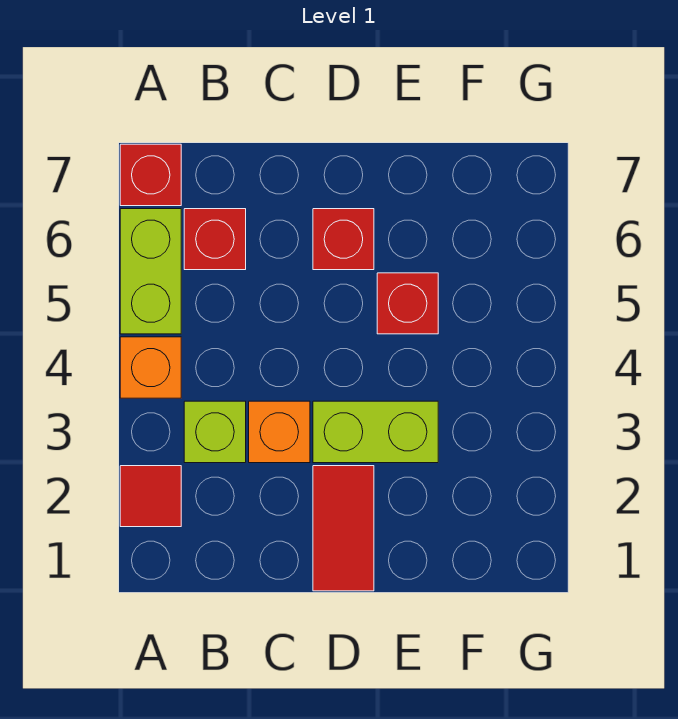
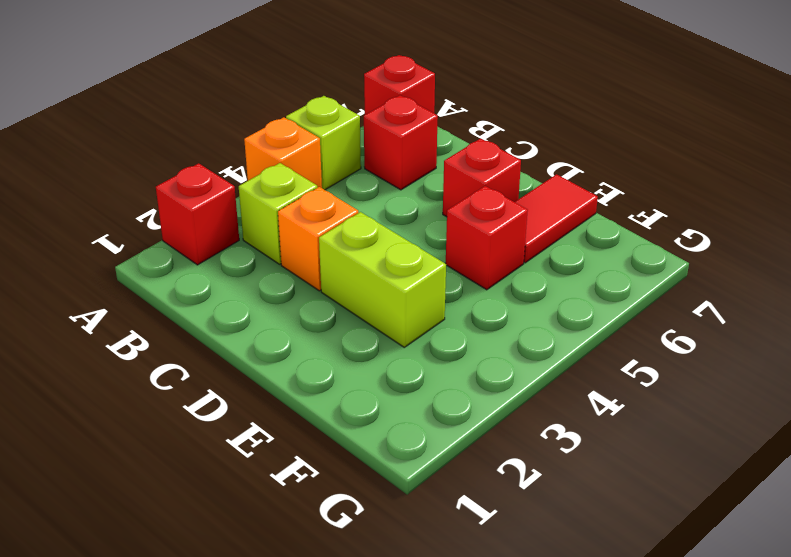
red 1x1 tile [120,466,181,527] -> red 1x1 brick [156,163,239,265]
lime 1x2 brick [120,209,181,334] -> lime 1x1 brick [286,96,361,190]
red 1x2 tile [313,466,374,591] -> red 1x2 tile moved to [515,174,598,263]

